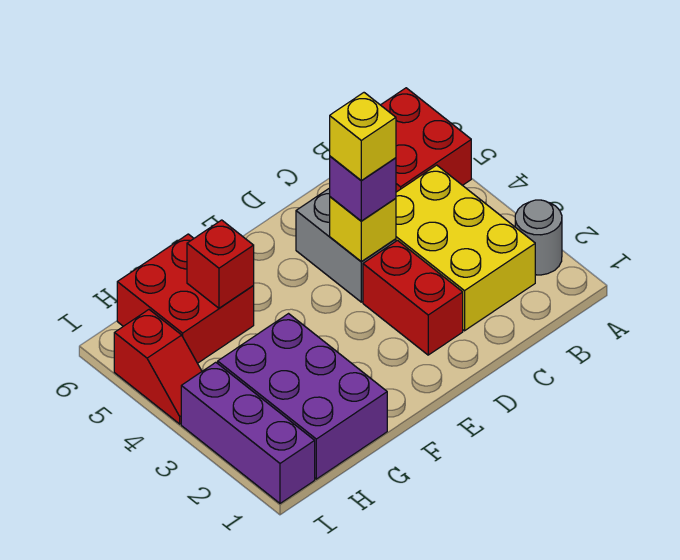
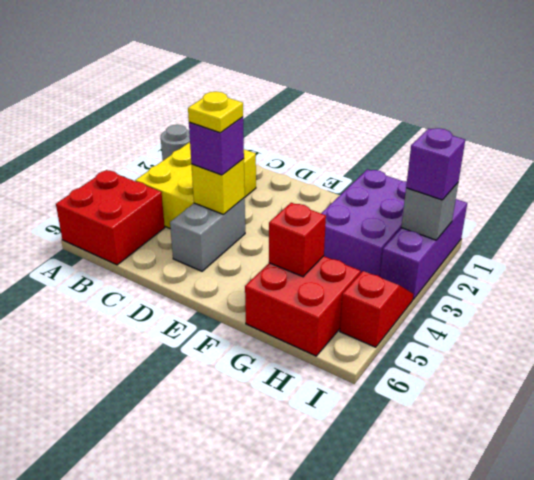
red 1x2 brick [363,241,463,355] -> none
yellow 1x1 brick [330,93,396,181] -> yellow 1x1 plate [188,92,243,133]
none -> grey 1x1 brick [401,183,458,240]
none -> purple 1x1 brick [406,128,465,200]

